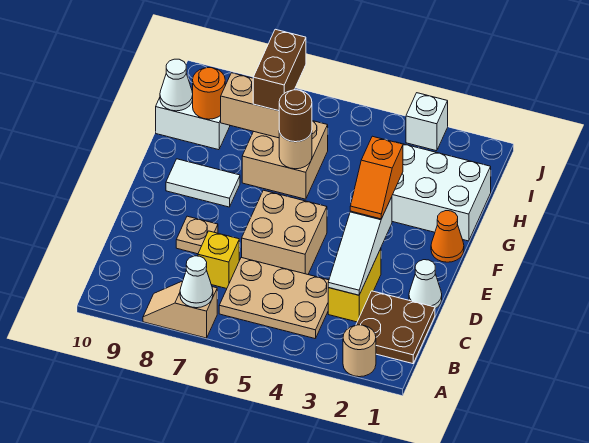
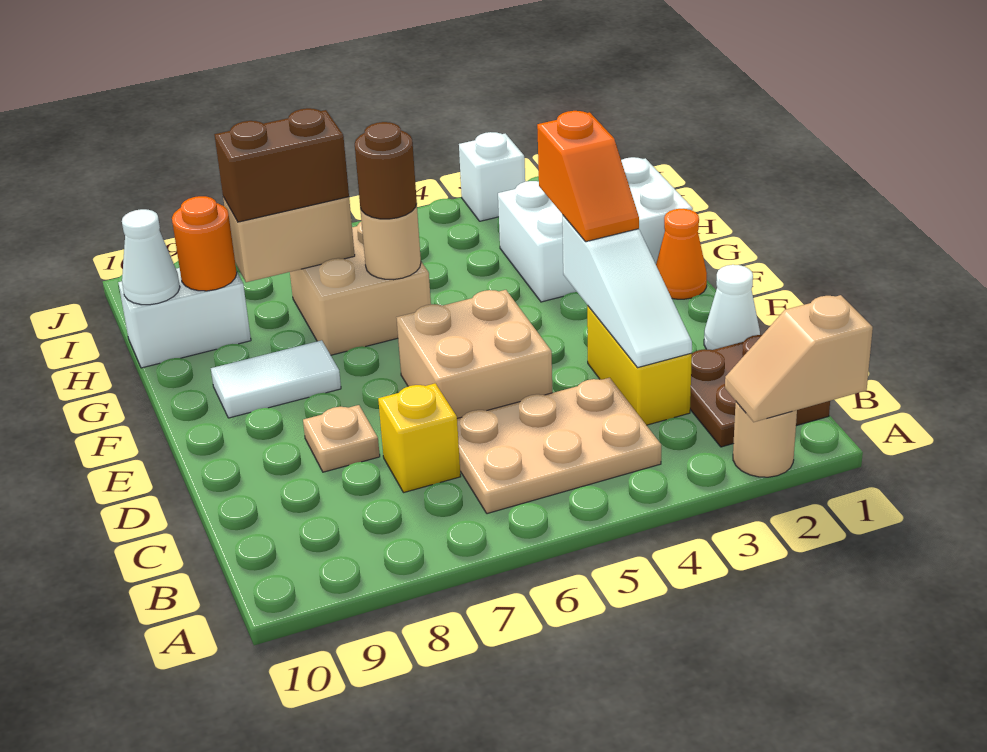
tan 1x2 slope [143,281,217,338] -> tan 1x2 slope moved to [725,295,873,422]
white 1x1 cone [180,256,213,308] -> none
brown 1x2 brick [253,29,306,111] -> brown 1x2 brick turned to [214,108,349,222]

